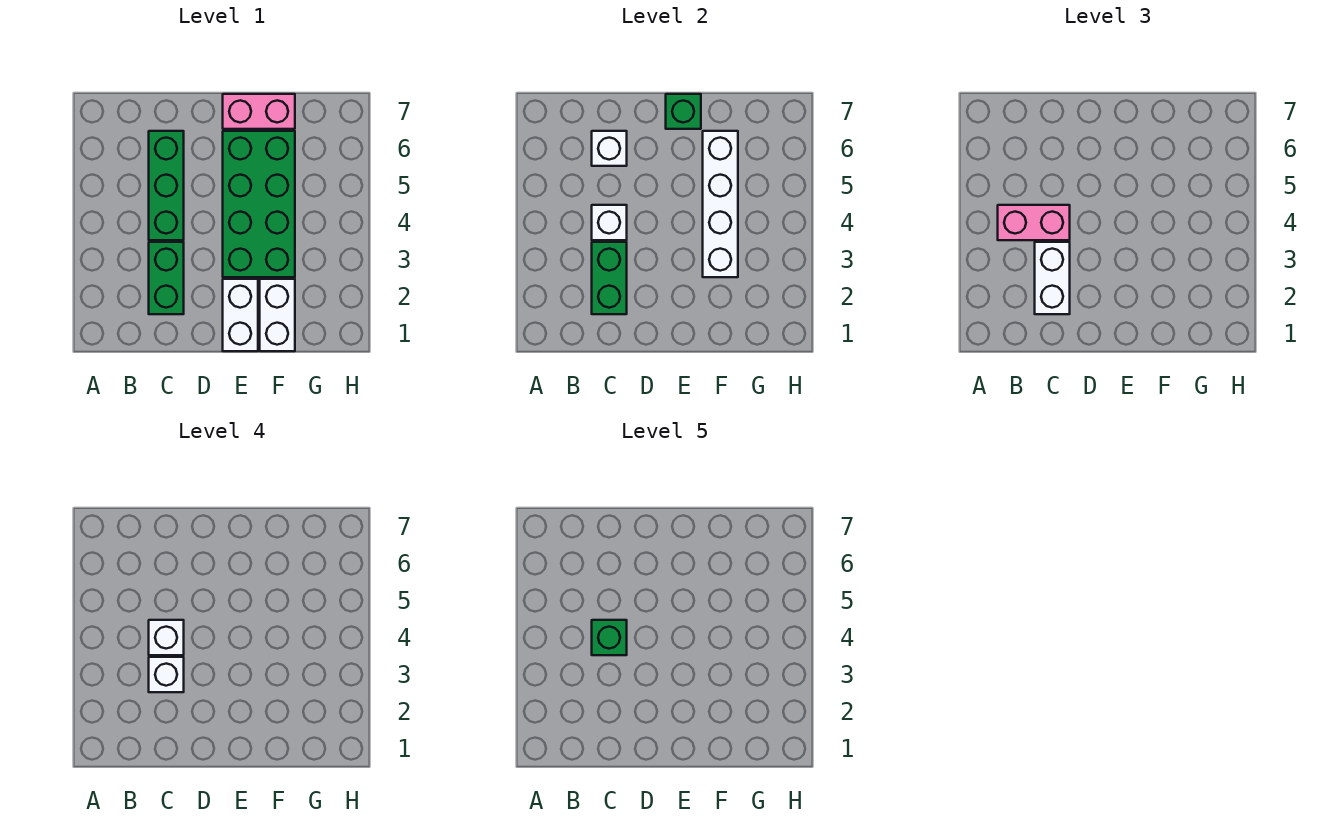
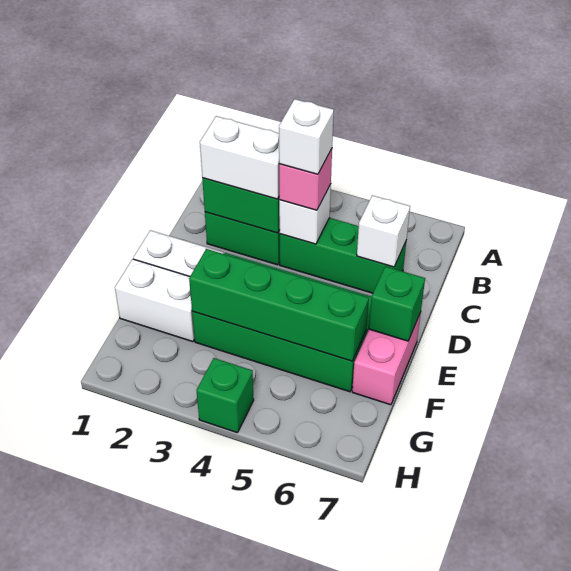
pink 1x2 brick [998,205,1070,240] -> pink 1x1 brick [279,149,332,210]
white 1x1 brick [149,657,184,692] -> none
green 1x1 brick [592,620,627,655] -> green 1x1 brick moved to [196,358,254,433]
white 1x4 brick [703,131,738,277] -> green 1x4 brick [189,249,369,361]

